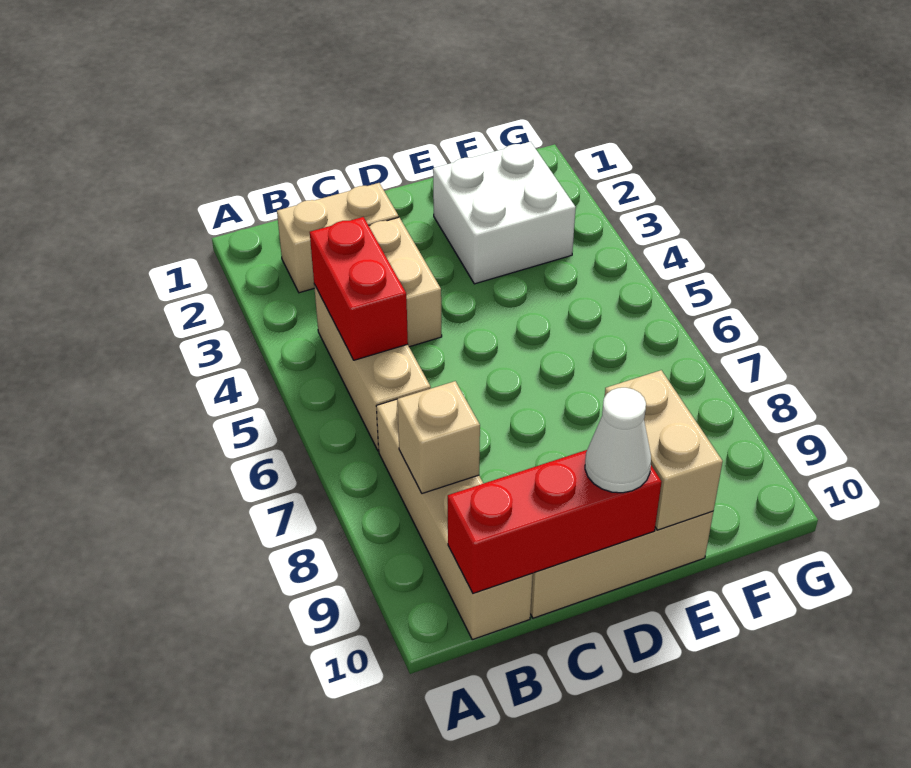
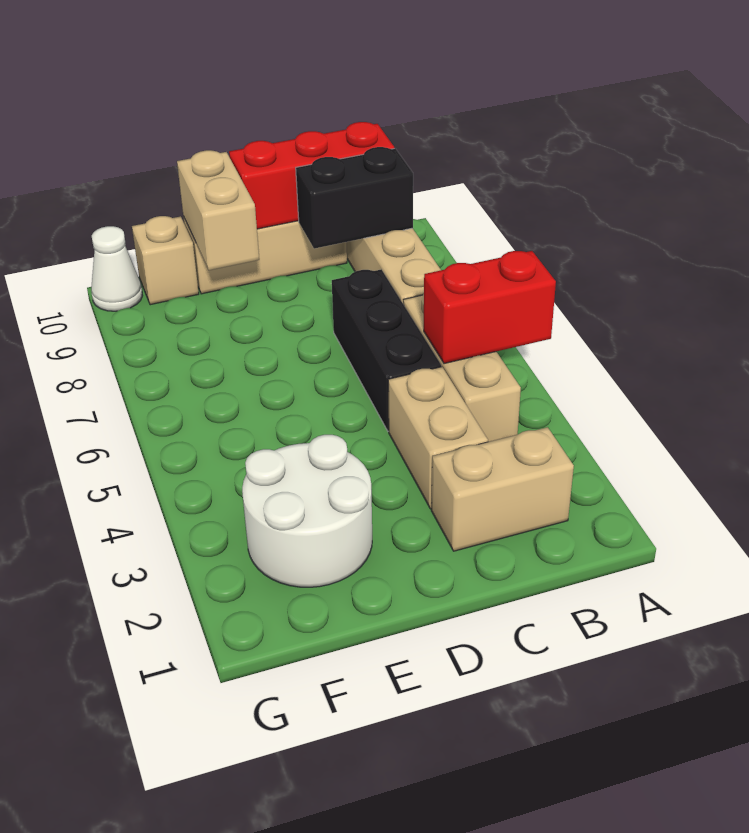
red 1x2 brick [310,217,408,360] -> red 1x2 brick turned to [424,251,556,364]
tan 1x1 brick [397,381,480,493] -> tan 1x1 brick moved to [132,216,199,305]
none -> black 1x2 brick [296,147,413,249]
none -> black 1x3 brick [332,269,441,431]
white 1x1 cone [585,388,651,493] -> white 1x1 cone moved to [91,226,143,311]
white 2x2 brick [433,142,576,284] -> white 2x2 round brick [242,435,372,587]

